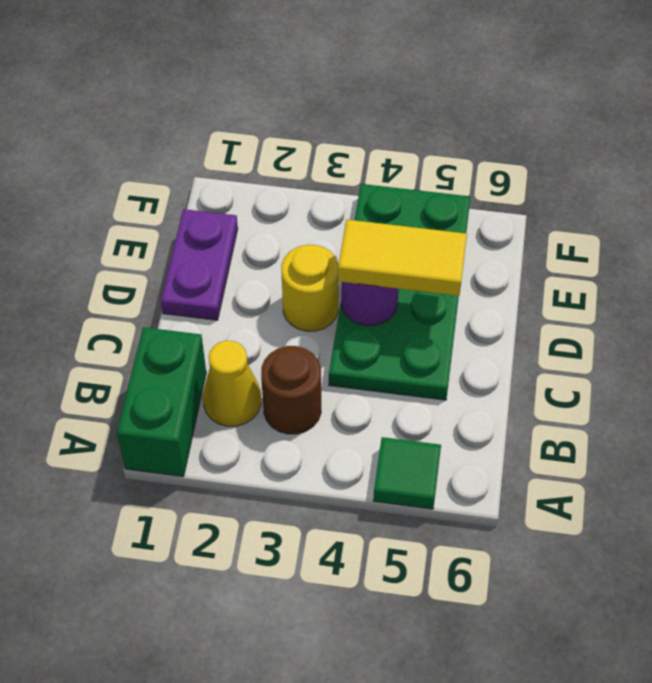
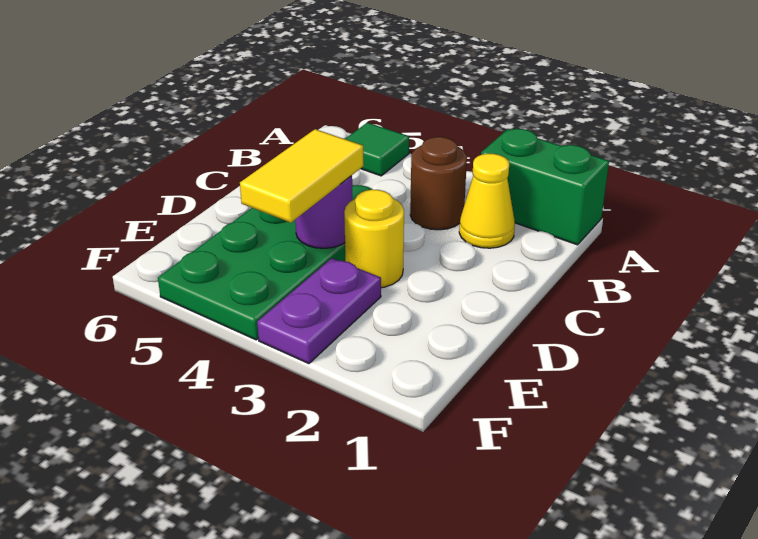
green 1x2 brick [117,327,206,477] -> green 1x2 brick turned to [481,129,609,245]
purple 1x2 plate [161,209,238,320] -> purple 1x2 plate moved to [257,258,381,364]
yellow 1x2 tile [338,220,467,296] -> yellow 1x2 tile turned to [240,129,364,223]

